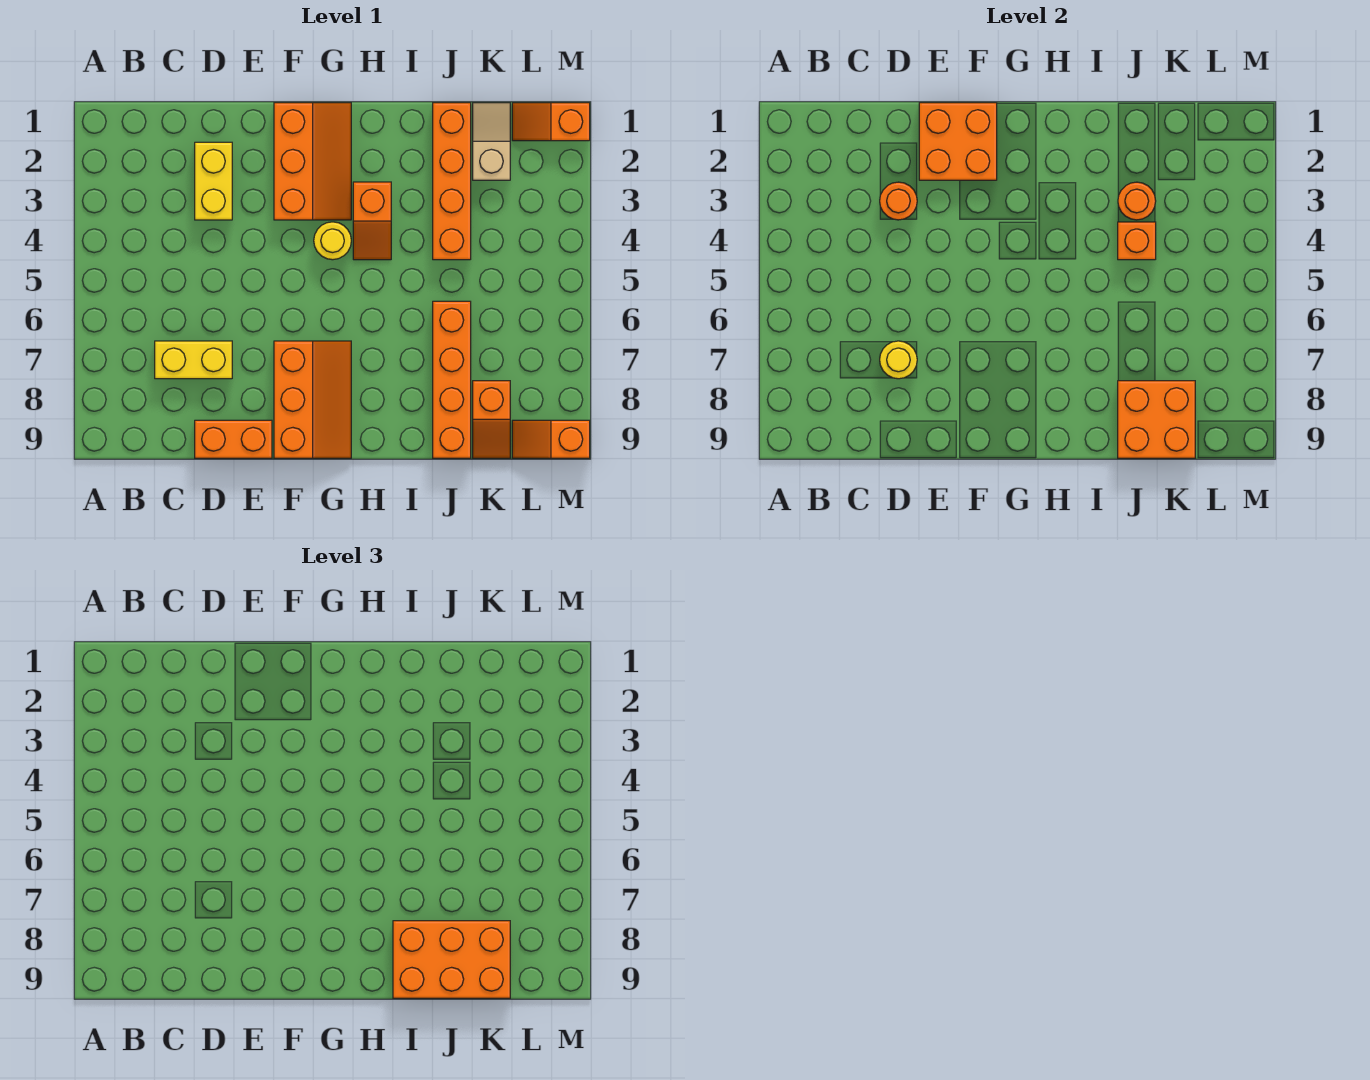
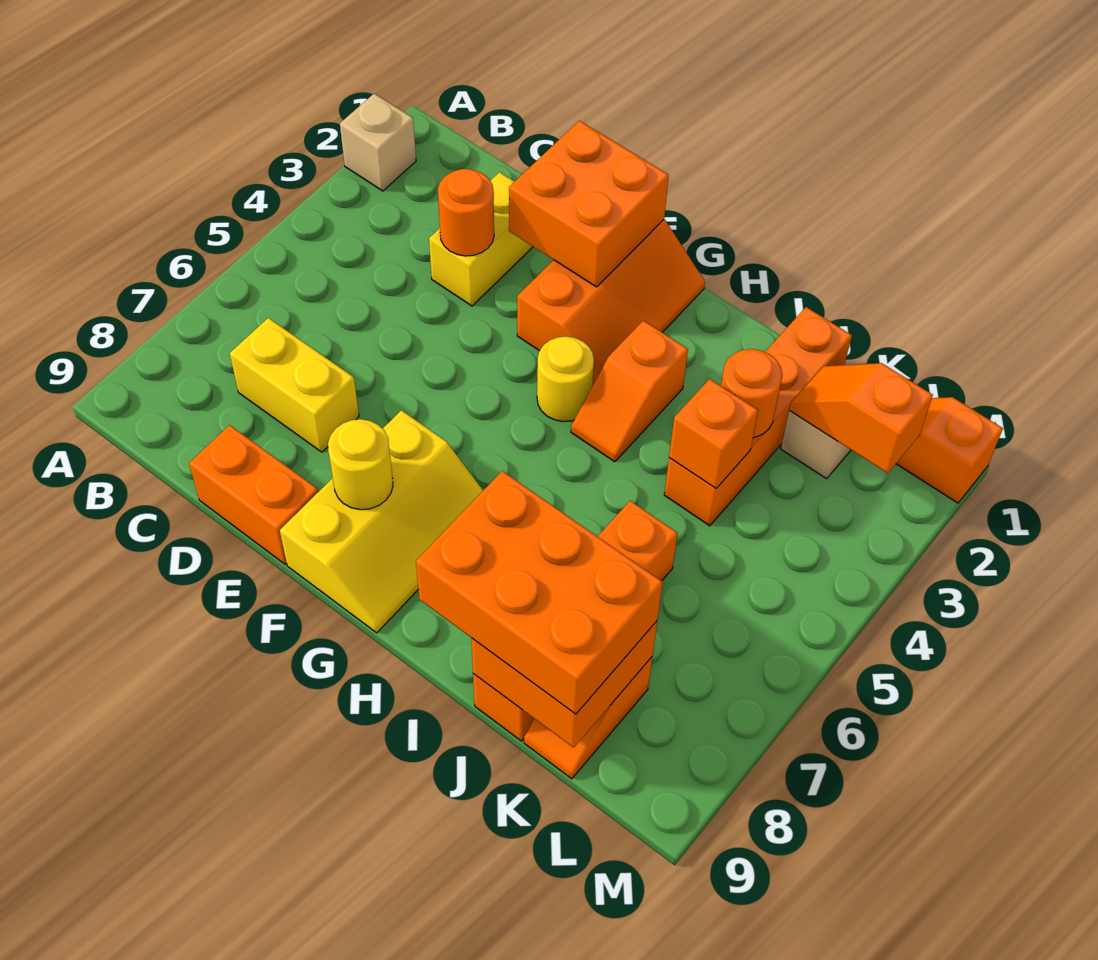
none -> tan 1x1 brick [340,94,416,191]
yellow 1x1 round brick [880,341,917,379] -> yellow 1x1 round brick moved to [328,419,393,510]
orange 2x3 slope [274,341,351,458] -> yellow 2x3 slope [280,410,483,633]
orange 1x2 slope [512,420,590,458] -> orange 1x2 slope moved to [789,363,933,473]

